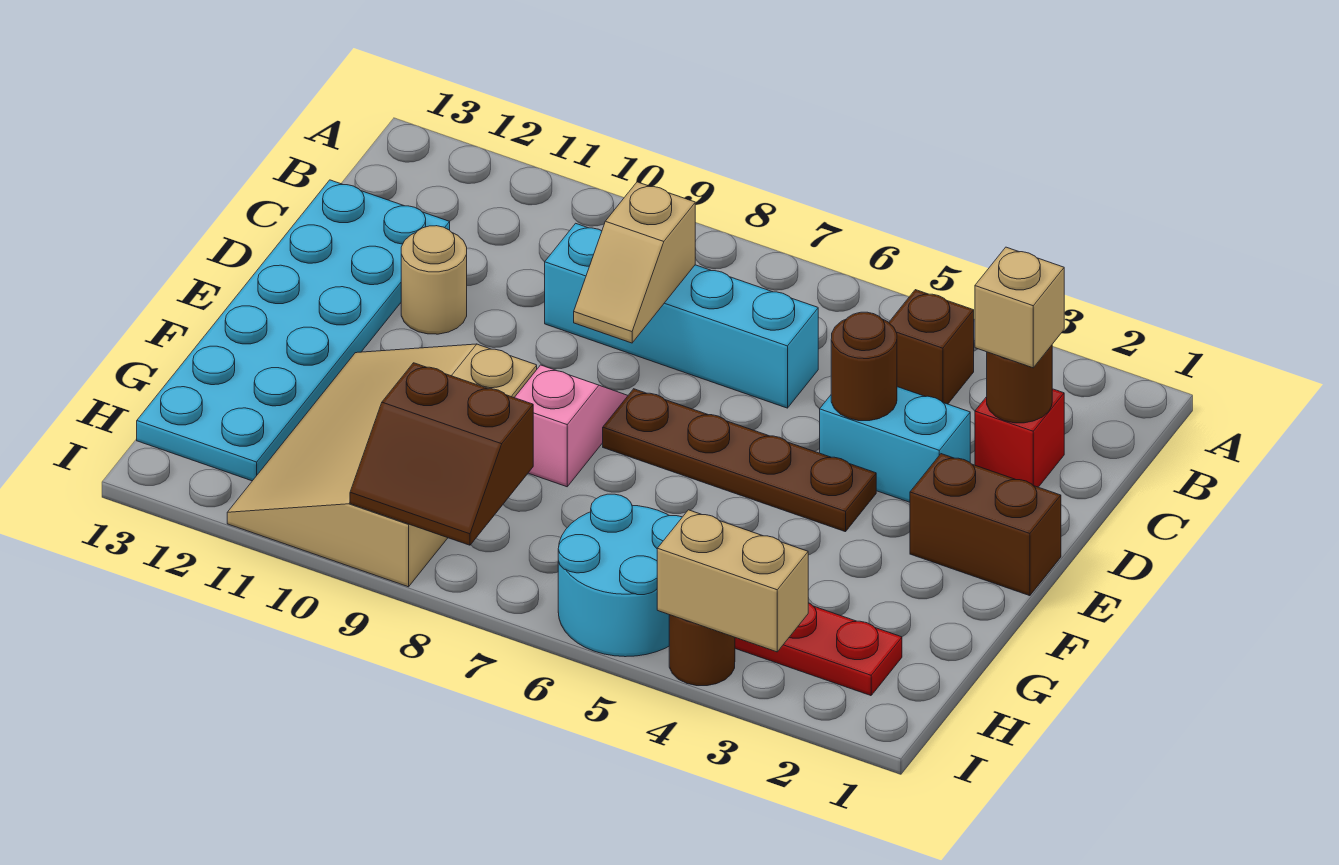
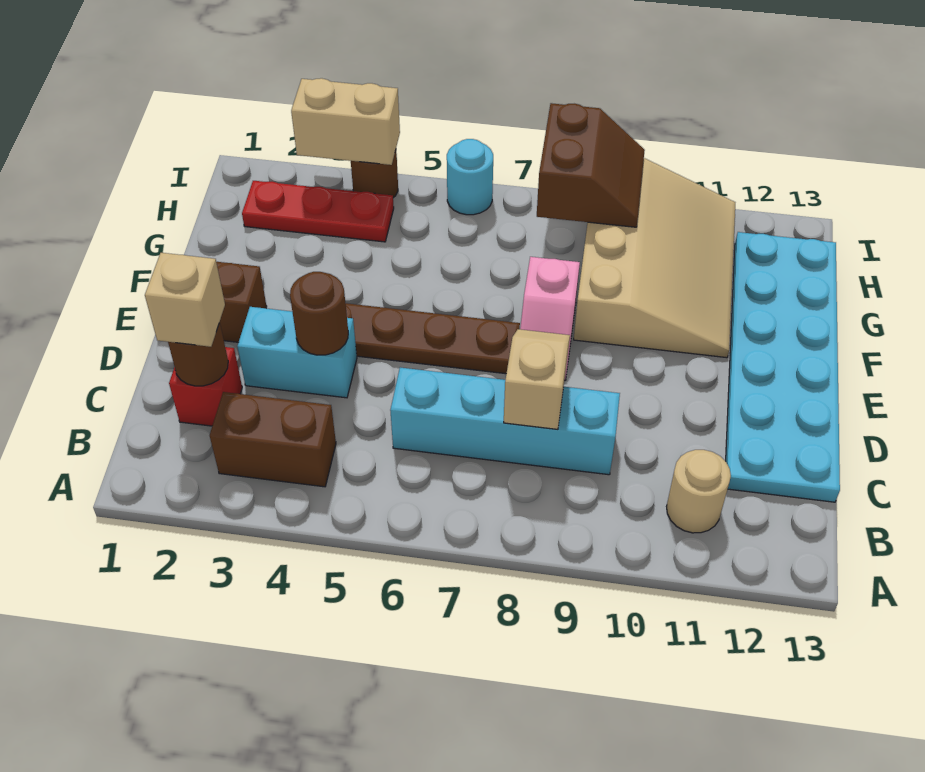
brown 1x1 brick [889,290,974,404] -> brown 1x2 brick [210,392,336,487]
tan 1x1 round brick [401,226,467,334] -> tan 1x1 round brick moved to [667,450,731,533]
cyan 2x2 round brick [558,494,682,657] -> cyan 1x1 round brick [447,139,493,215]
brown 2x2 slope [350,363,533,545] -> brown 2x2 slope turned to [537,103,645,227]

